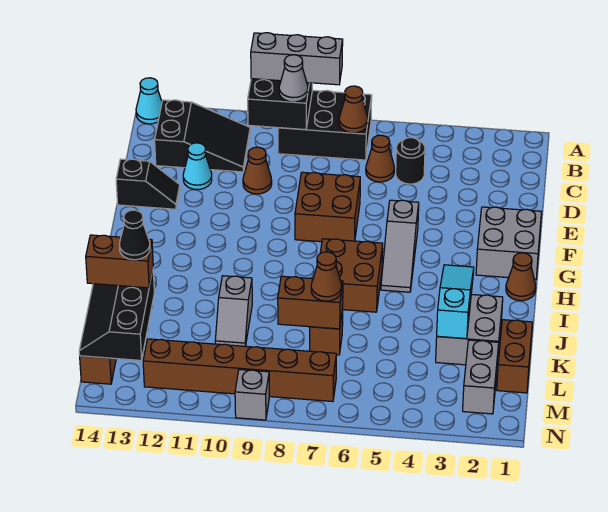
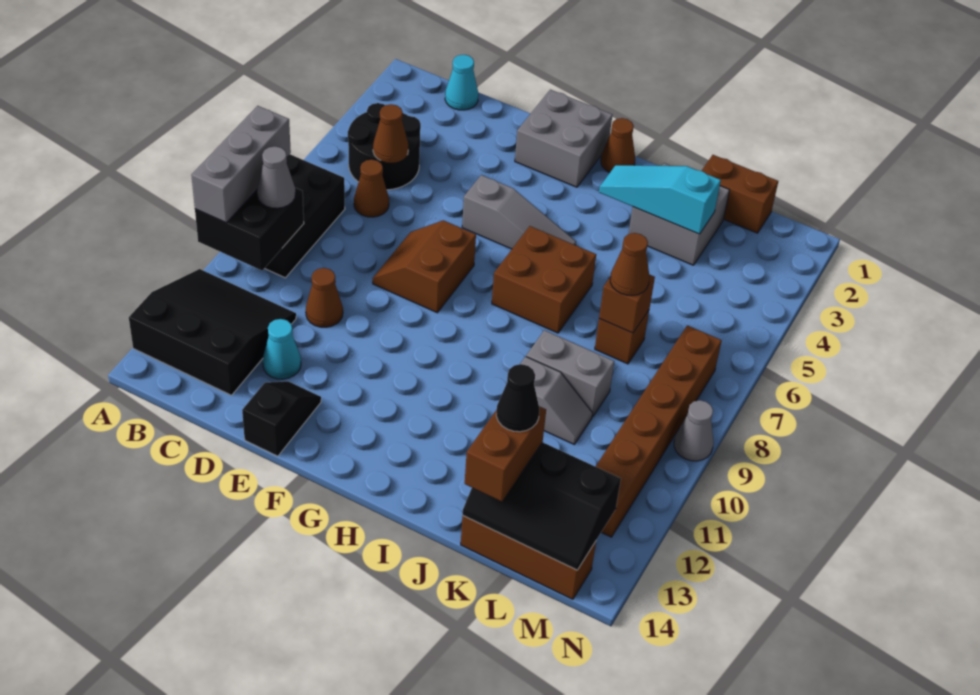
cyan 1x1 cone [136,78,162,124] -> cyan 1x1 cone moved to [445,55,478,110]
brown 1x1 cone [339,86,368,133] -> brown 1x1 cone moved to [373,104,408,163]
black 2x3 slope [155,100,250,172] -> black 3x3 slope [129,269,296,395]
black 1x1 round brick [396,137,425,184] -> black 2x2 round brick [348,103,421,190]
brown 2x2 brick [295,172,360,242] -> brown 2x2 slope [373,220,476,313]
brown 1x2 brick [278,276,343,329] -> brown 1x1 brick [599,274,655,333]
grey 1x2 brick [463,340,499,414] -> grey 1x2 brick moved to [526,330,614,417]
grey 1x1 brick [235,370,269,420] -> grey 1x1 cone [674,400,714,461]

